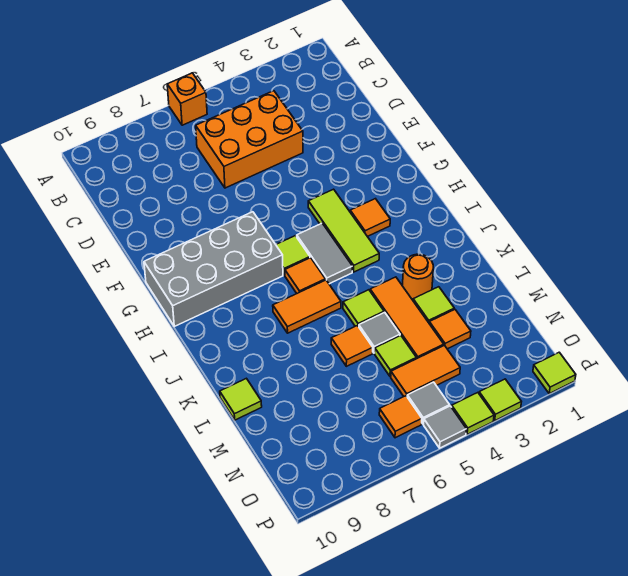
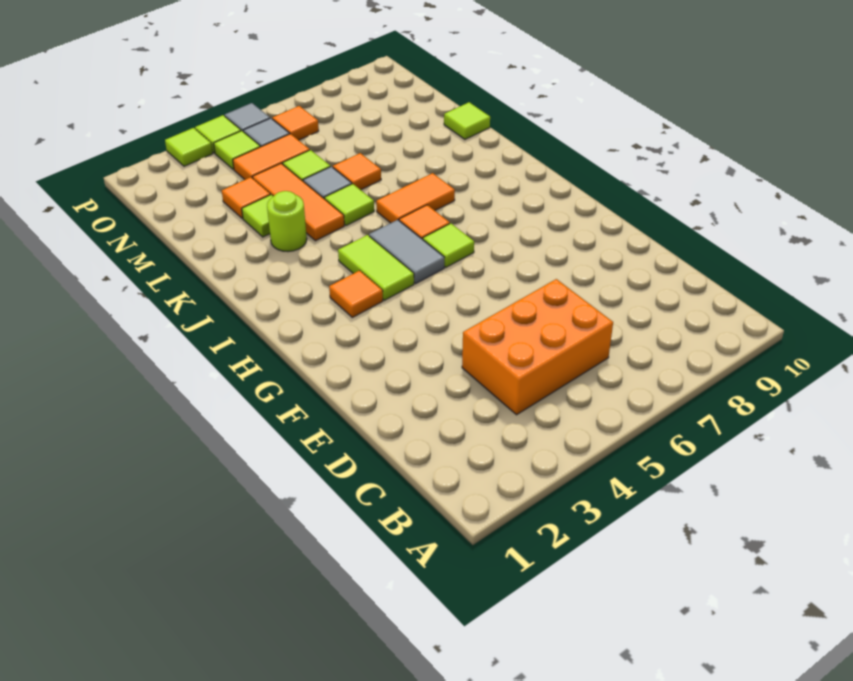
orange 1x1 brick [167,73,207,125] -> none
lime 1x3 tile [308,189,379,272] -> lime 1x2 tile [338,235,414,300]
grey 2x4 brick [144,212,283,326] -> none
orange 1x1 round brick [403,254,433,299] -> lime 1x1 round brick [267,191,307,252]
lime 1x1 tile [533,352,576,394] -> lime 1x1 tile moved to [214,131,260,170]

